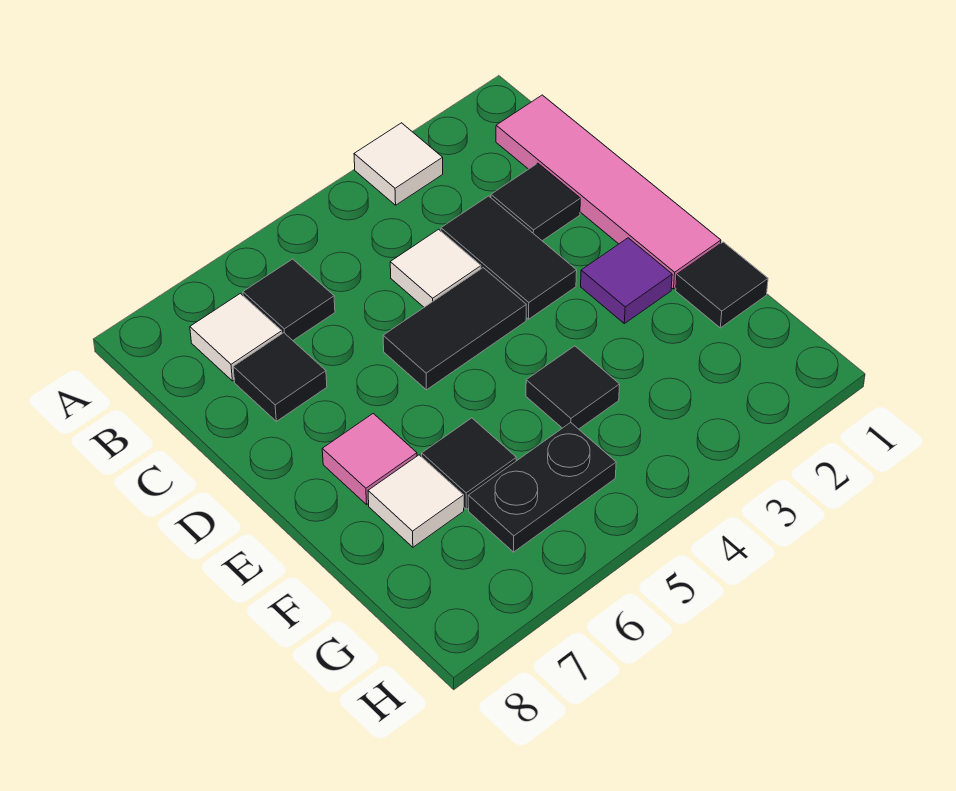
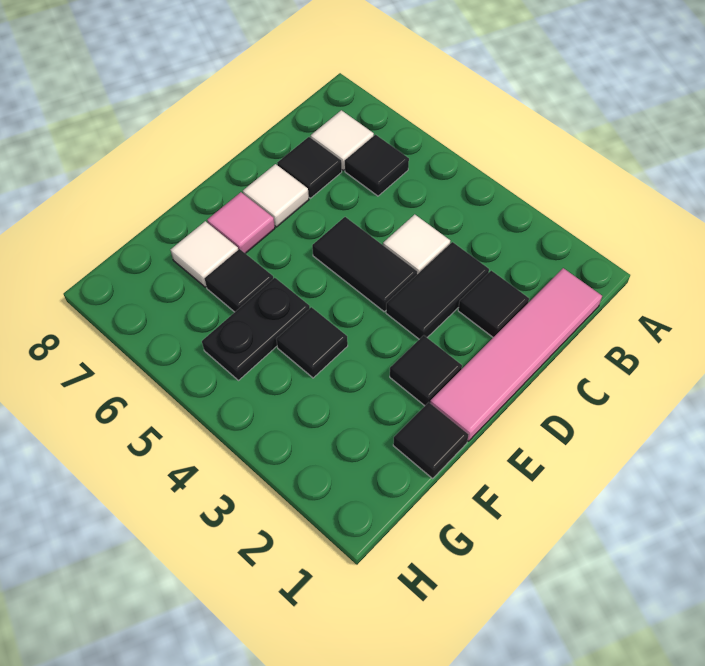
white 1x1 tile [354,123,443,205] -> white 1x1 tile moved to [243,164,309,227]
purple 1x1 tile [581,238,672,324] -> black 1x1 tile [390,335,462,406]
black 1x2 plate [468,423,616,552] -> black 1x2 plate turned to [202,278,310,381]

